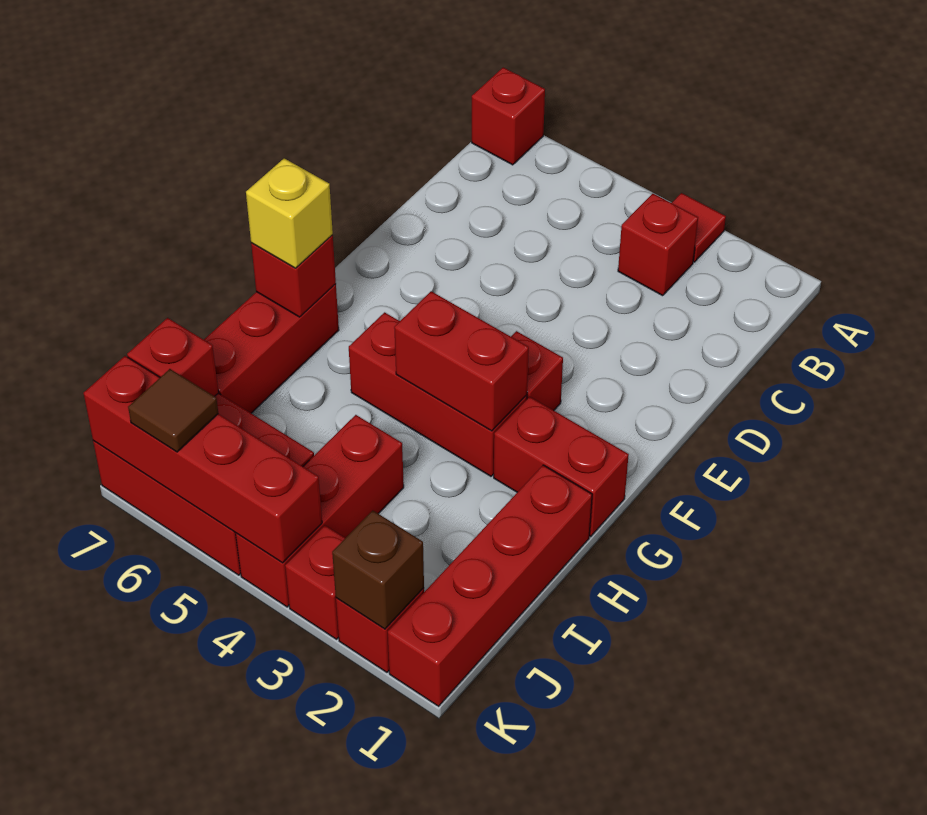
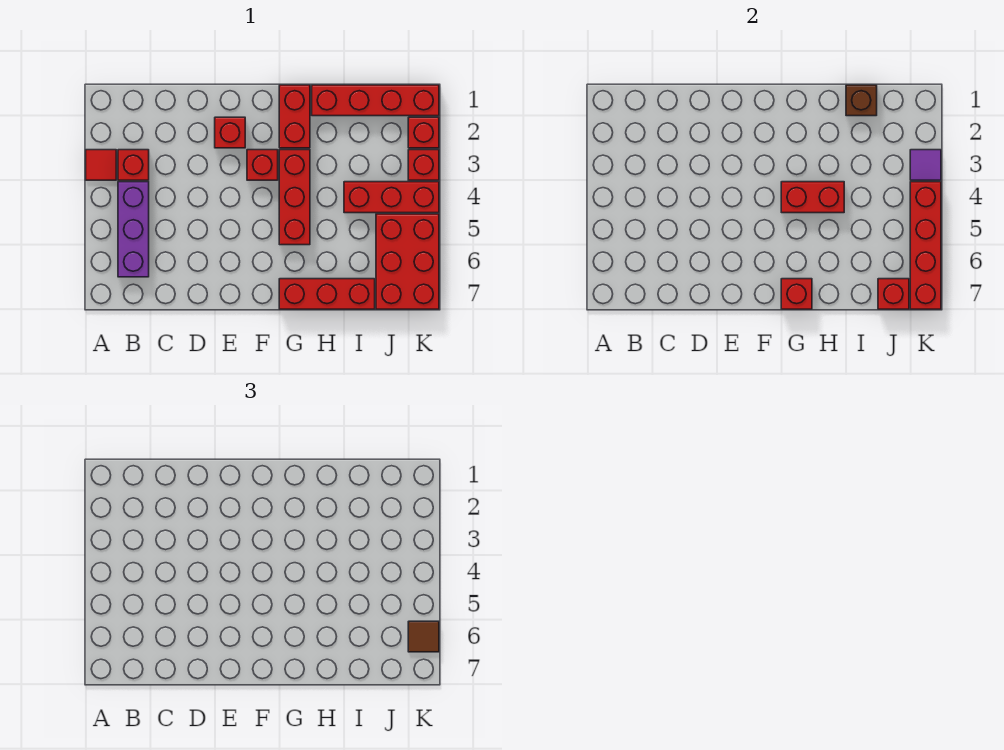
red 1x1 brick [472,67,545,165] -> red 1x1 brick moved to [215,117,245,148]
none -> purple 1x3 brick [118,182,149,277]
red 1x2 brick [394,291,529,431] -> red 1x2 brick turned to [781,182,844,213]
yellow 1x1 brick [246,158,333,268] -> none
brown 1x1 brick [332,511,424,629] -> brown 1x1 brick moved to [846,85,877,116]
none -> purple 1x1 tile [910,150,941,180]

